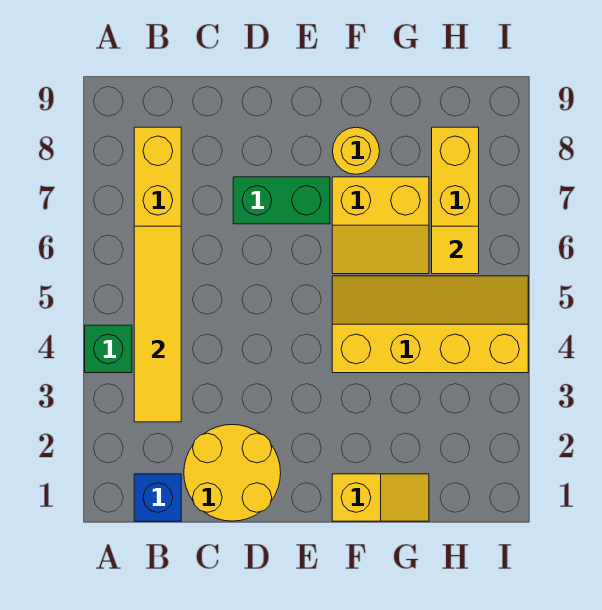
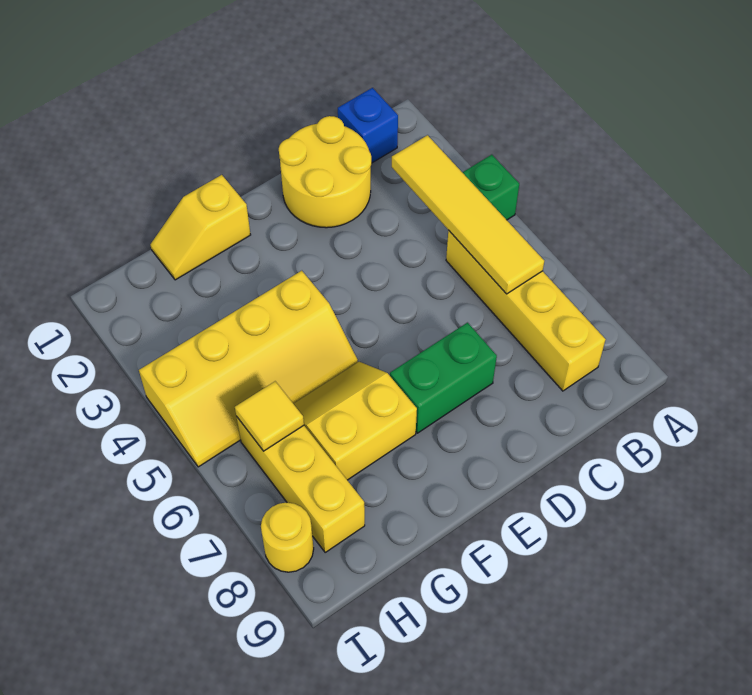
yellow 1x1 round brick [333,127,380,174] -> yellow 1x1 round brick moved to [261,503,314,572]

